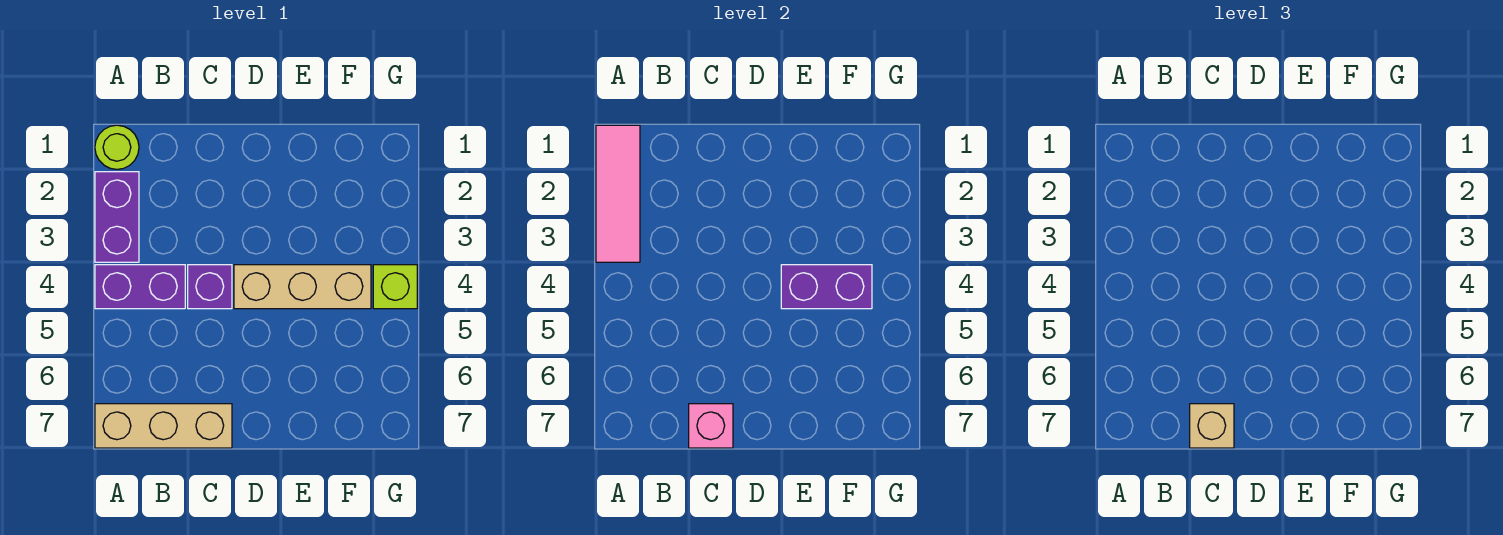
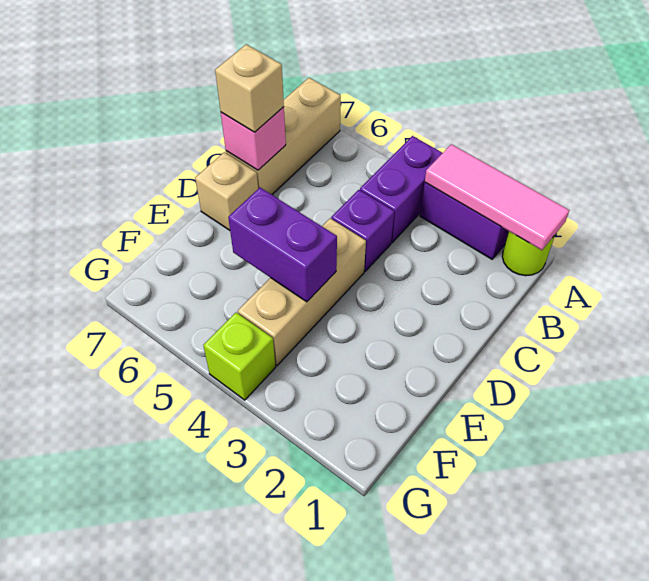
none -> tan 1x1 brick [195,152,258,230]
purple 1x2 brick [781,265,872,309] -> purple 1x2 brick turned to [228,188,337,302]

